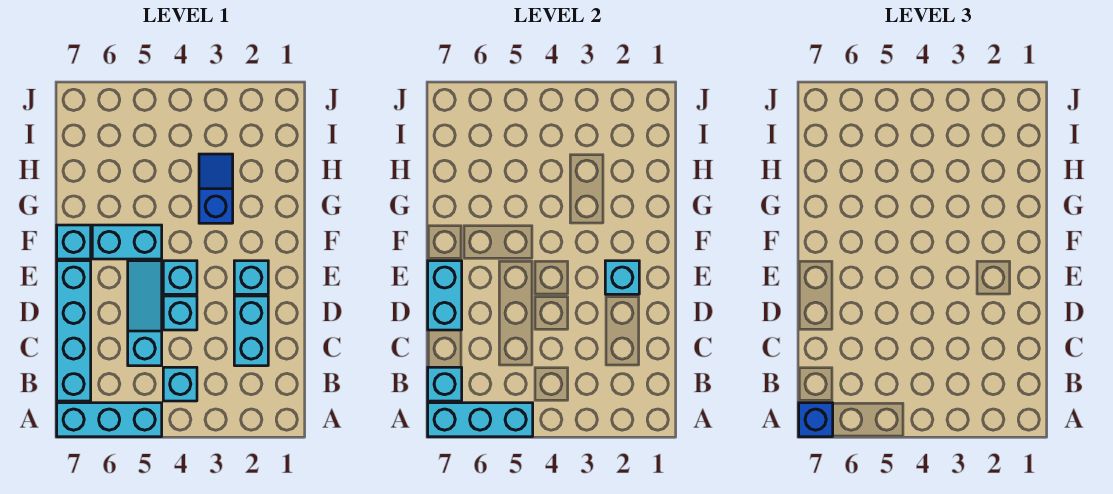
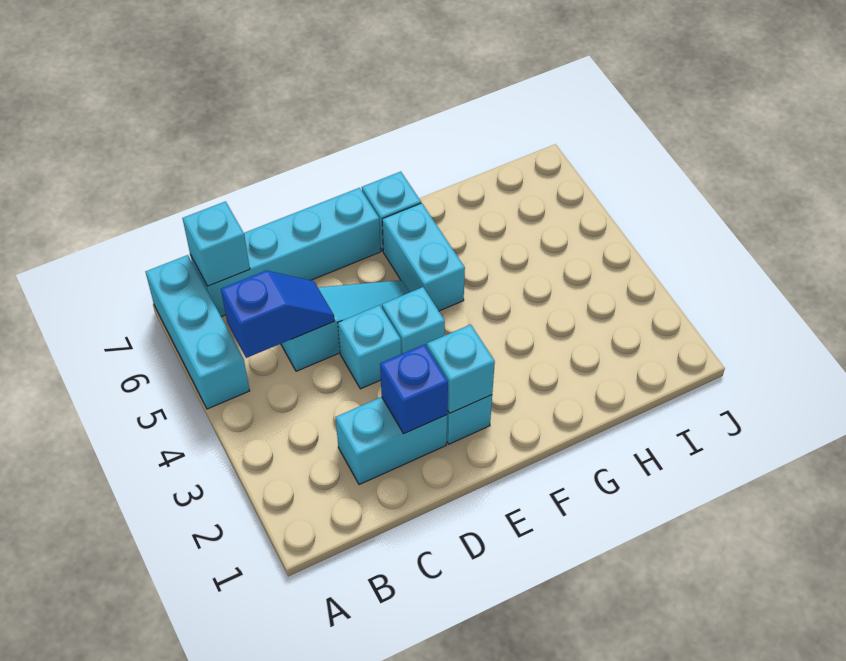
cyan 1x3 brick [428,403,533,437] -> none
blue 1x1 brick [799,403,833,437] -> blue 1x1 brick moved to [380,344,448,434]
cyan 1x1 brick [163,367,197,401] -> none
cyan 1x2 brick [428,261,462,330] -> none
blue 1x2 slope [199,154,233,223] -> blue 1x2 slope moved to [221,271,335,358]

